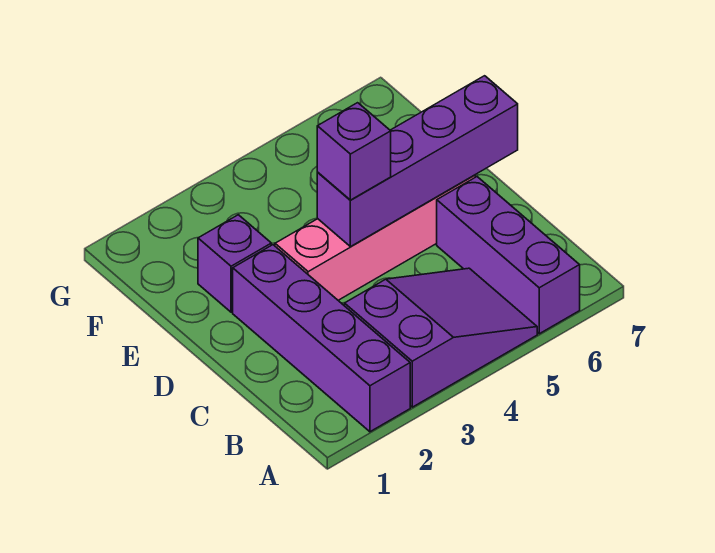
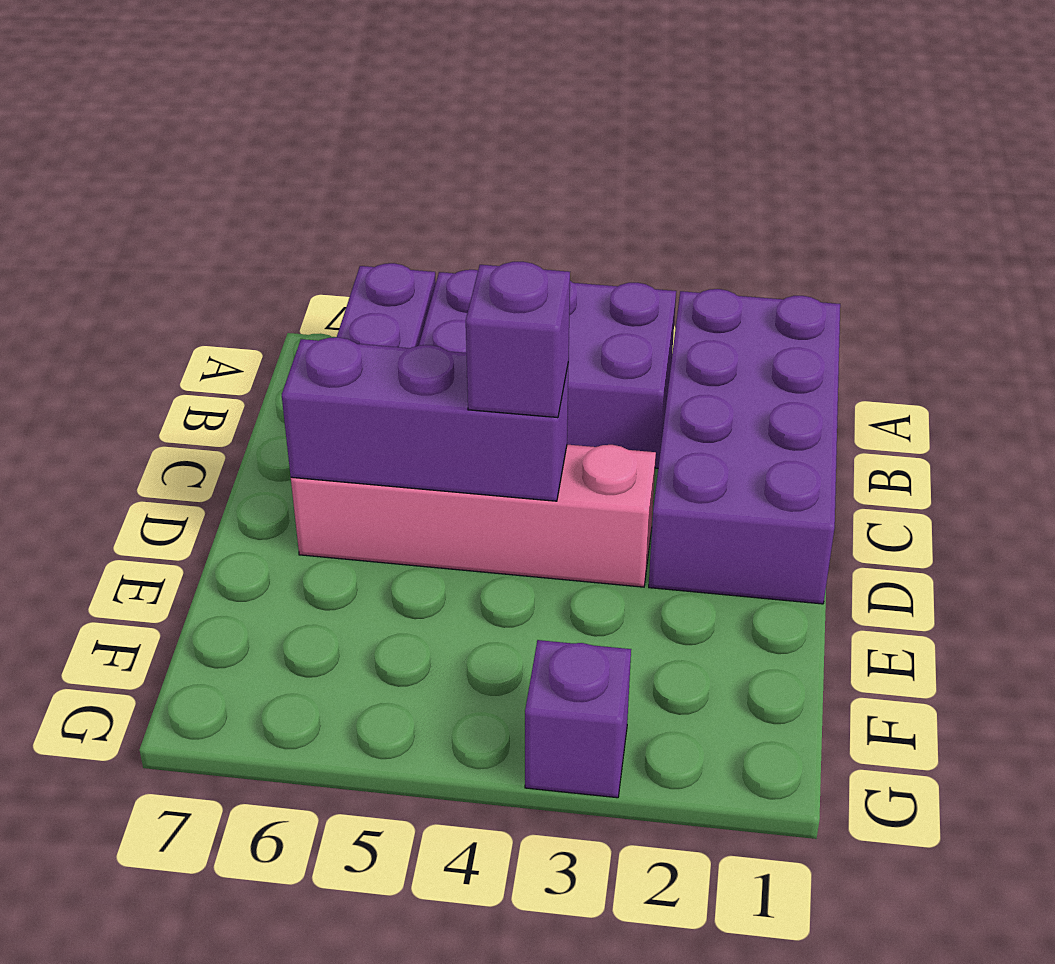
purple 1x4 brick [233,245,410,432] -> purple 2x4 brick [649,289,840,604]
purple 2x3 slope [345,268,537,407] -> purple 2x3 brick [419,270,676,468]
purple 1x4 brick [317,76,518,247] -> purple 1x3 brick [282,337,569,501]
purple 1x1 brick [198,215,271,312] -> purple 1x1 brick moved to [525,640,631,798]

